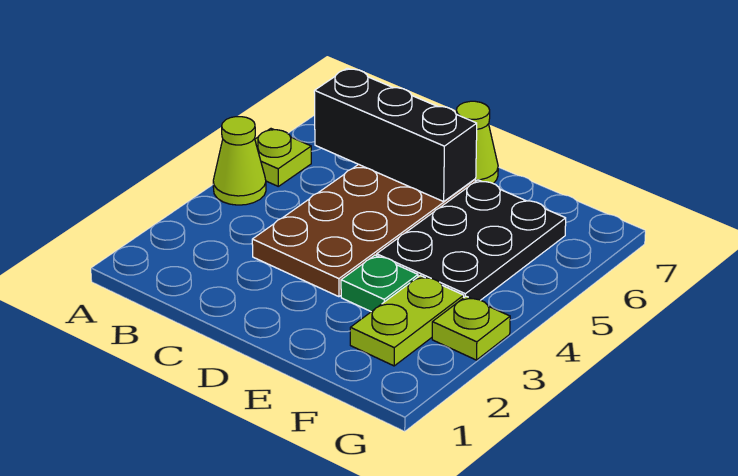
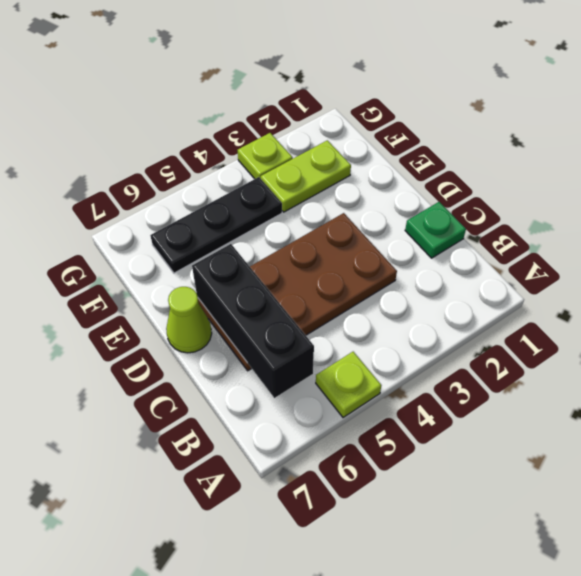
lime 1x1 cone [213,117,266,205] -> none
green 1x1 plate [341,255,418,312] -> green 1x1 plate moved to [405,202,466,258]
black 2x3 plate [377,180,566,300] -> black 1x3 plate [150,177,282,273]

